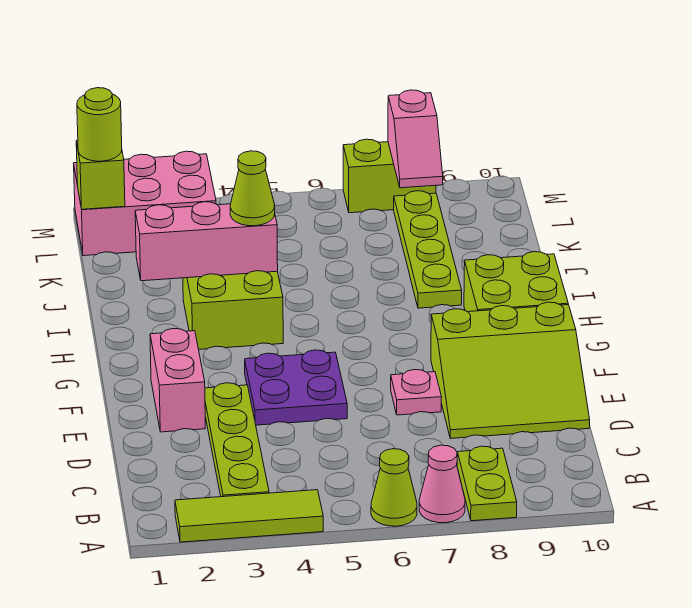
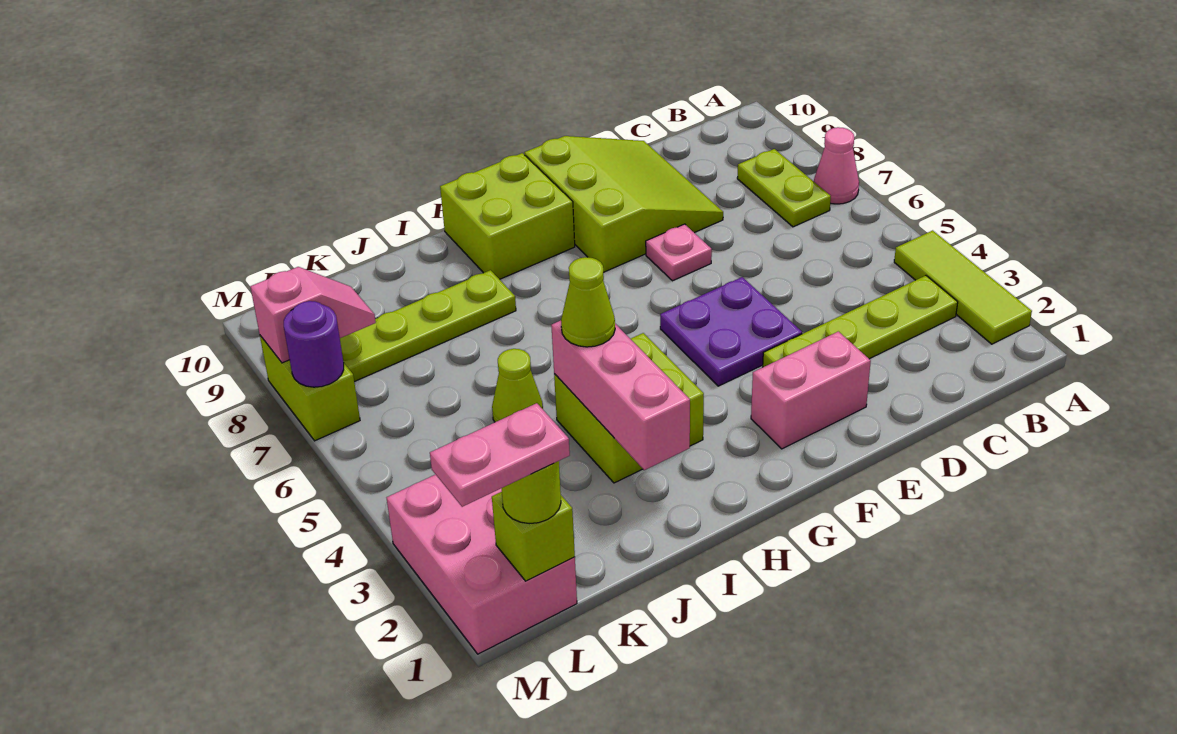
lime 1x1 cone [371,449,417,526] -> lime 1x1 cone moved to [492,349,543,422]
lime 1x2 plate [457,446,517,521] -> lime 1x2 plate turned to [737,149,831,227]
none -> pink 1x2 plate [430,403,570,507]
none -> purple 1x1 round brick [284,301,344,387]

